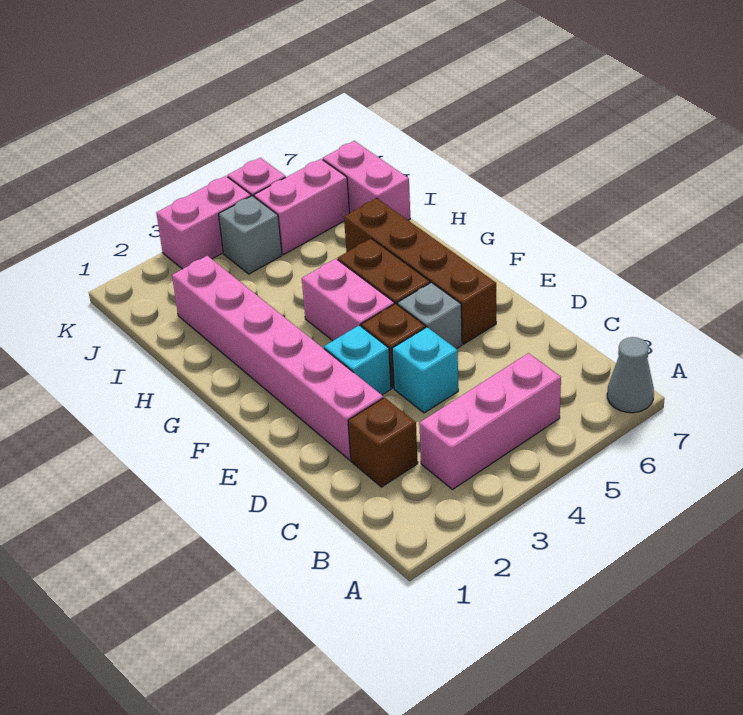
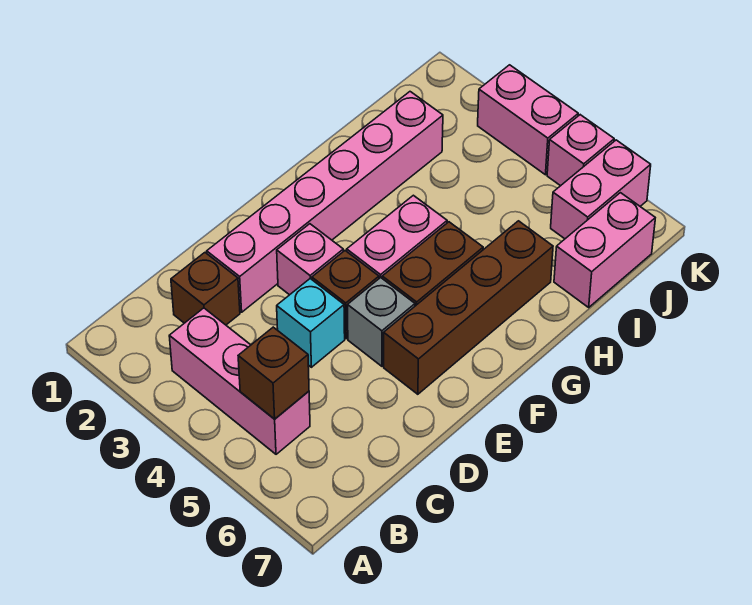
grey 1x1 cone [607,337,654,413] -> none
none -> brown 1x1 brick [238,327,309,419]
cyan 1x1 brick [324,325,391,395] -> pink 1x1 brick [277,224,343,295]
grey 1x1 brick [219,196,282,274] -> none
pink 1x2 brick [254,159,349,254] -> pink 1x2 brick turned to [551,140,651,239]

